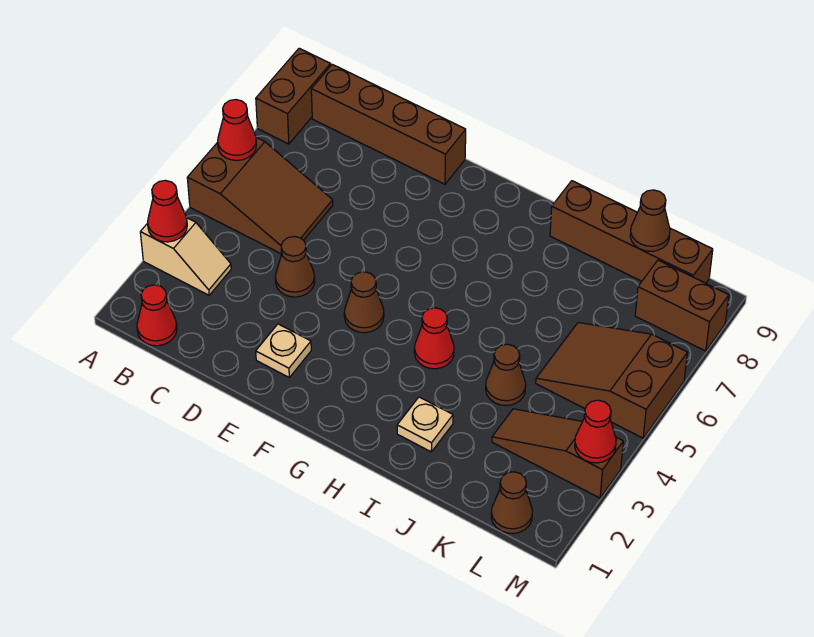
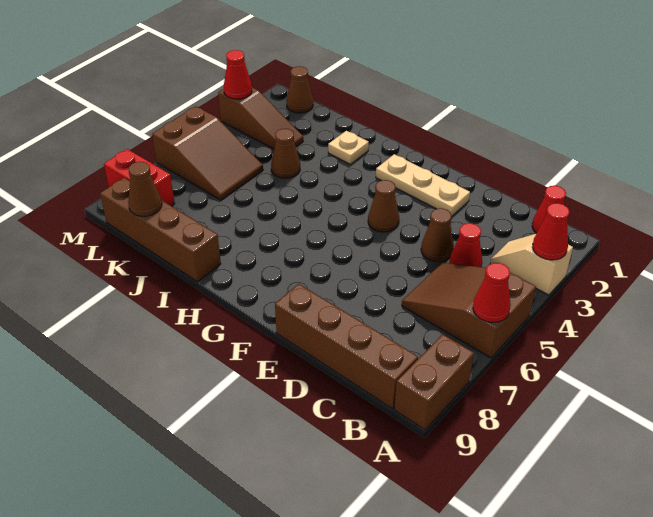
tan 1x1 plate [256,324,311,377] -> tan 1x3 plate [376,154,470,216]
red 1x1 cone [414,308,454,369] -> red 1x1 cone moved to [449,223,482,267]
brown 1x2 brick [635,260,729,351] -> red 1x2 brick [104,149,175,206]

